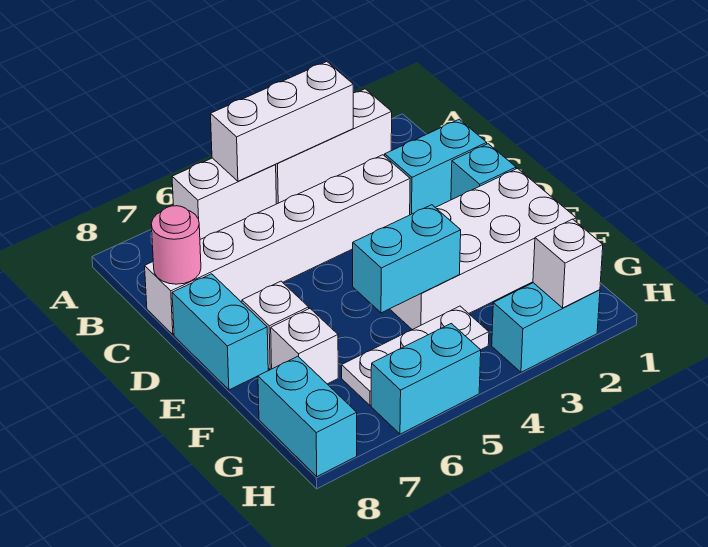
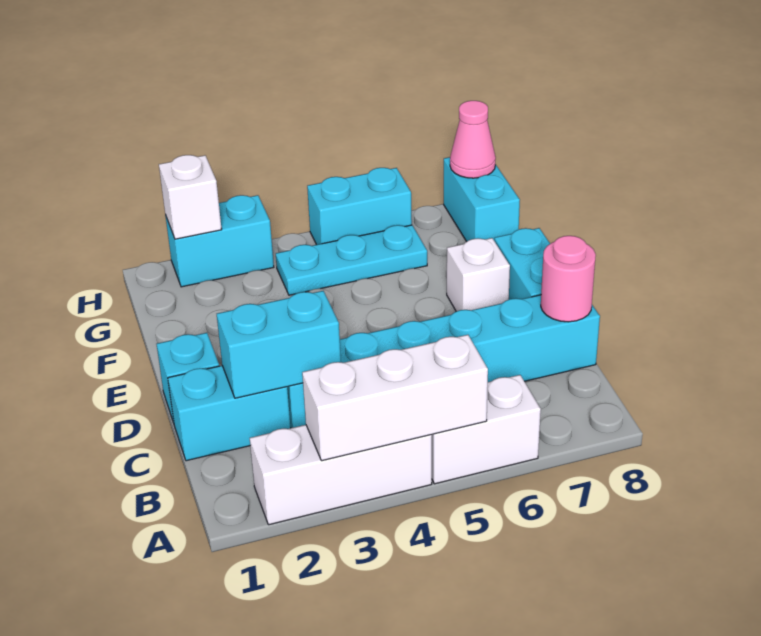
white 1x6 brick [145,155,410,335] -> cyan 1x6 brick [287,295,600,428]
white 2x4 brick [390,168,576,330] -> none
cyan 1x2 brick [353,205,461,313] -> cyan 1x2 brick moved to [217,291,341,398]
white 1x1 brick [271,309,338,384] -> none
white 1x3 plate [342,306,489,405] -> cyan 1x3 plate [276,225,427,295]
none -> pink 1x1 cone [450,101,496,178]

